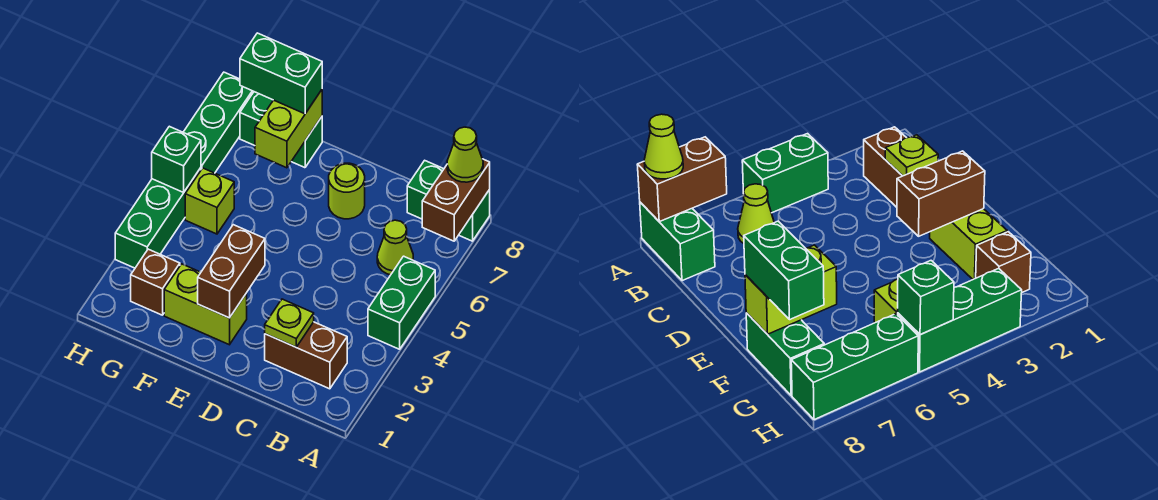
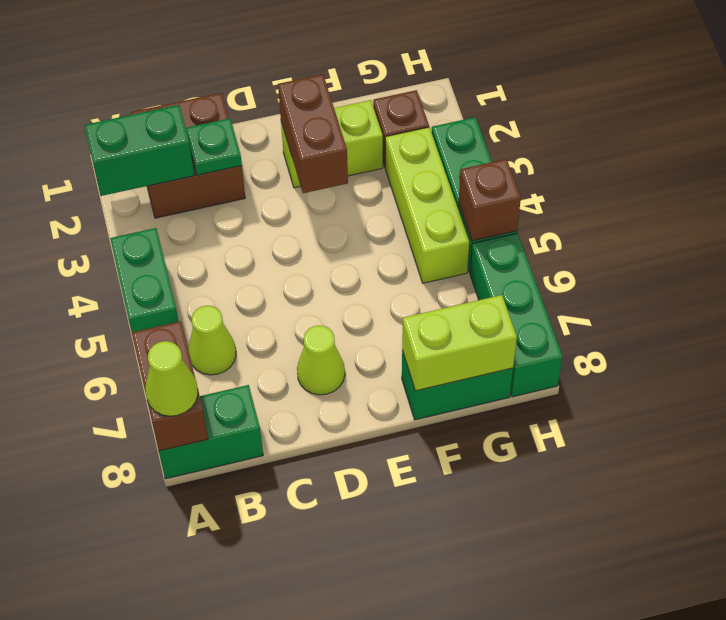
brown 1x2 brick [265,322,347,389] -> brown 2x2 brick [131,93,245,218]
lime 1x1 plate [265,299,314,347] -> green 1x1 plate [186,118,242,175]
lime 1x1 round brick [329,163,365,219] -> lime 1x1 cone [297,325,345,395]
lime 1x2 brick [255,90,322,168] -> lime 1x2 brick turned to [402,295,517,391]
green 1x2 brick [240,33,322,114] -> green 1x2 brick moved to [84,105,194,196]
lime 1x1 brick [185,168,234,234] -> lime 1x3 brick [385,127,469,283]
green 1x1 brick [152,126,201,192] -> brown 1x1 brick [459,159,521,241]

